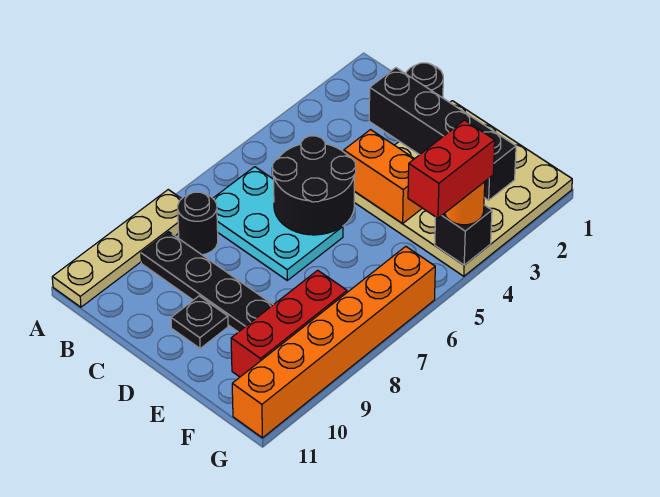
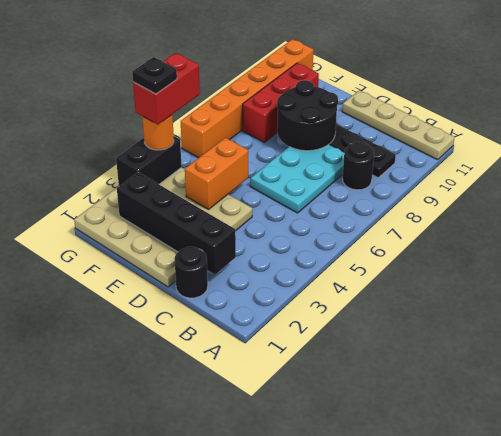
tan 1x4 plate [52,190,181,307] -> tan 1x4 plate turned to [342,90,455,160]
cyan 2x3 plate [213,167,343,280] -> cyan 2x3 plate turned to [250,145,344,213]
black 2x2 round brick [272,136,356,235] -> black 2x2 round brick moved to [277,80,338,151]
orange 1x2 brick [344,130,422,224] -> orange 1x2 brick turned to [185,138,248,209]
black 1x1 plate [171,296,228,349] -> black 1x1 plate moved to [132,57,177,94]
black 1x1 brick [435,205,492,265] -> black 1x2 brick [116,136,182,186]

